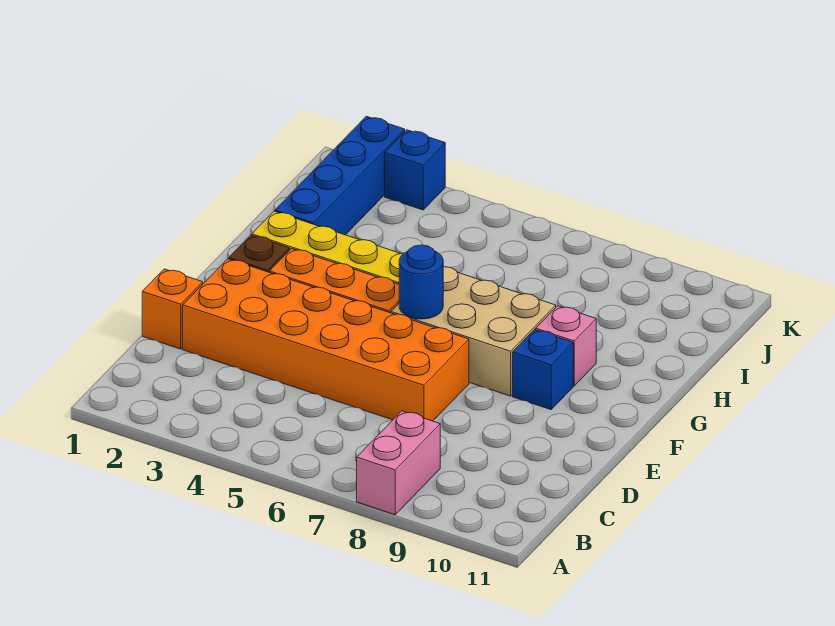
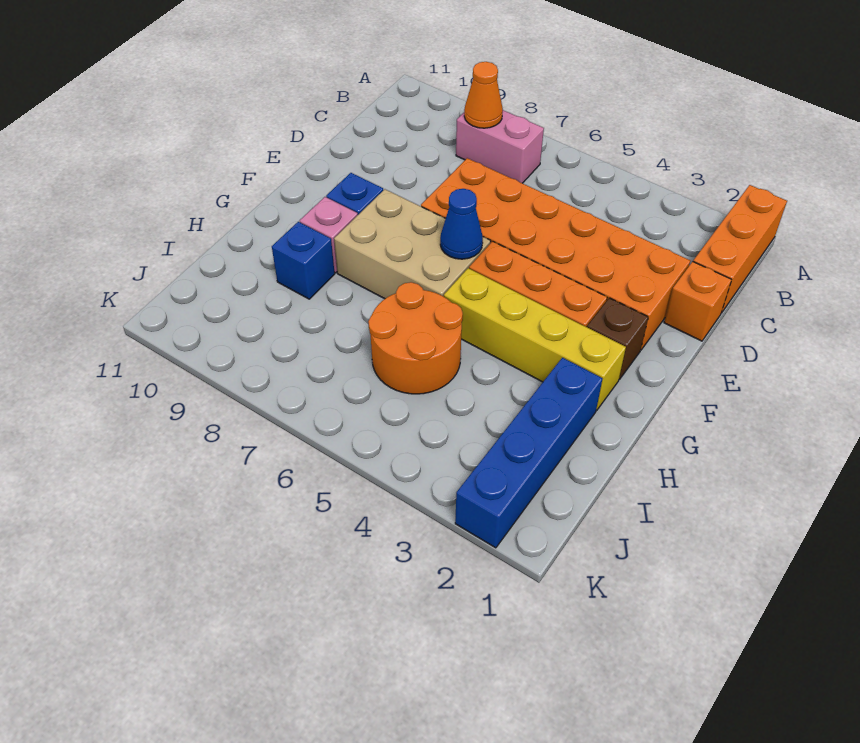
none -> orange 1x3 brick [693,185,787,313]
pink 1x2 brick [357,411,440,515] -> pink 1x2 brick turned to [456,110,544,183]
none -> orange 1x1 cone [464,62,503,128]
blue 1x1 round brick [399,245,443,319] -> blue 1x1 cone [440,189,483,259]
none -> orange 2x2 round brick [368,282,463,394]
blue 1x1 brick [385,130,445,210] -> blue 1x1 brick moved to [272,222,335,299]

